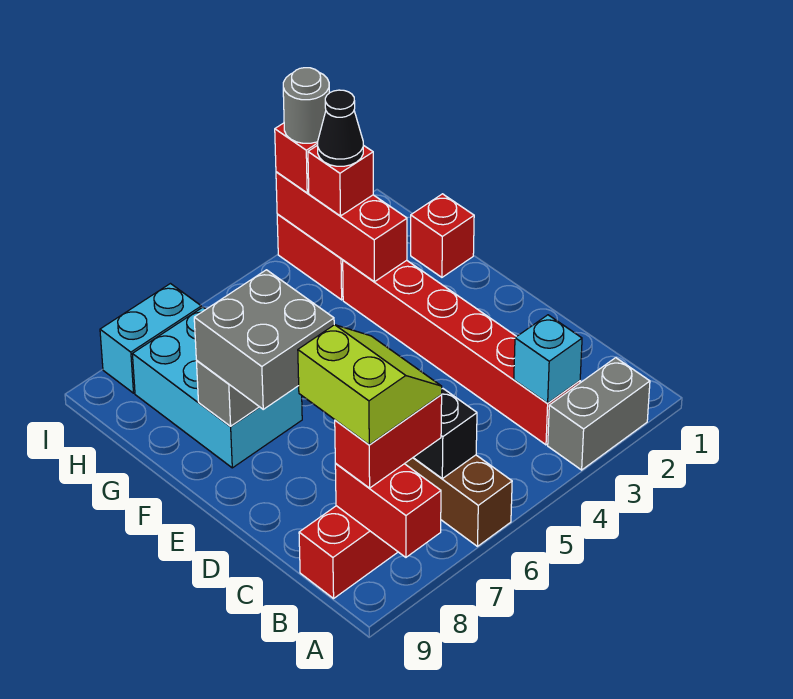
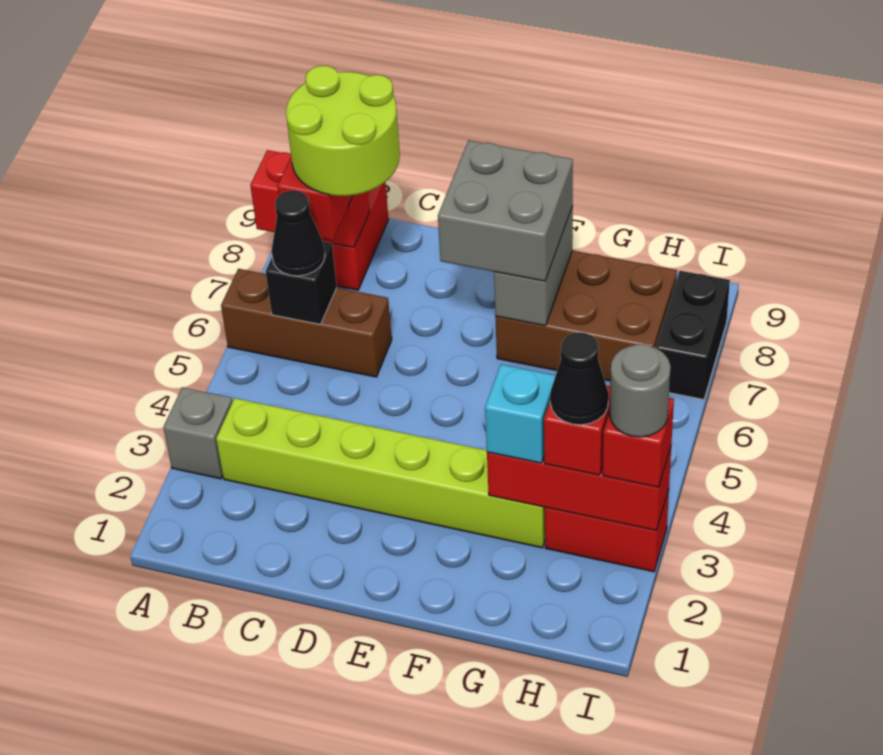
grey 1x2 brick [548,358,650,470] -> grey 1x1 brick [163,387,232,479]
red 1x6 brick [343,260,580,445] -> lime 1x6 brick [216,398,545,548]
cyan 1x1 brick [514,315,582,403] -> cyan 1x1 brick moved to [485,365,556,463]
none -> black 1x1 cone [272,190,325,276]
lime 2x2 slope [298,325,442,445] -> lime 2x2 round brick [286,66,400,196]
cyan 2x3 brick [132,307,302,468] -> brown 2x3 brick [495,251,677,381]
red 1x1 brick [411,194,474,277] -> none
cyan 1x2 brick [100,284,201,393] -> black 1x2 brick [655,271,730,400]

